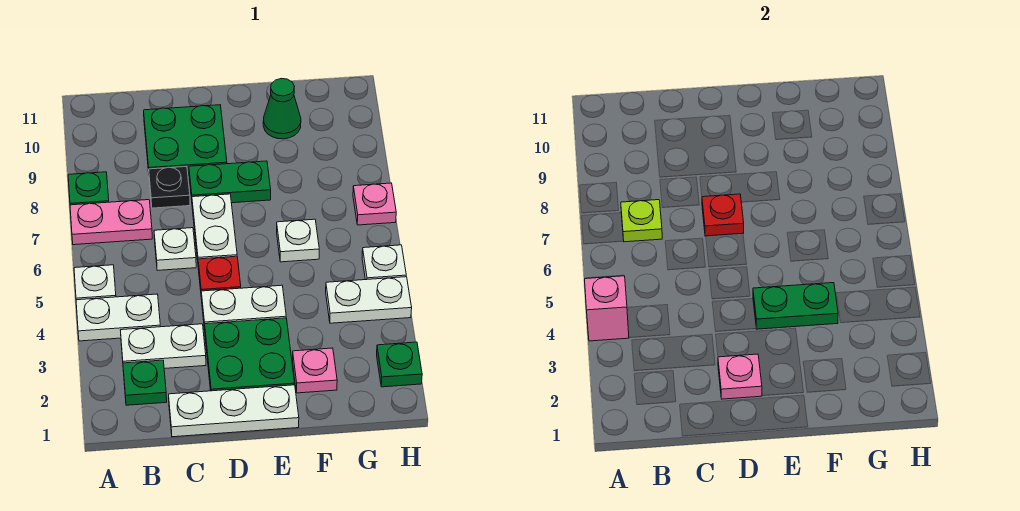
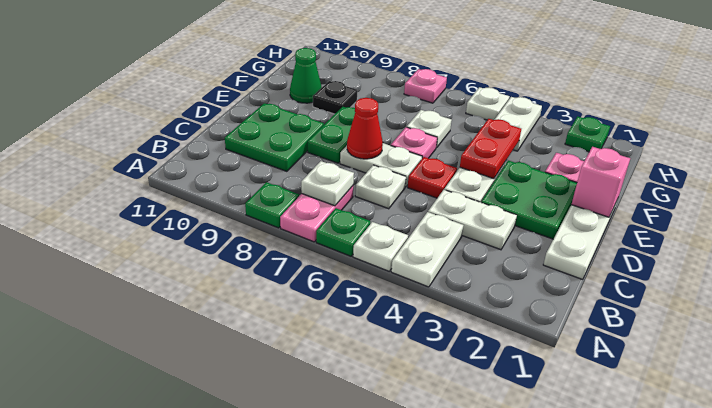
pink 1x1 brick [585,276,629,341] -> pink 1x1 brick moved to [571,147,630,217]
green 1x1 plate [123,360,167,405] -> green 1x1 plate moved to [316,208,370,256]
white 1x2 plate [120,324,206,369] -> white 1x2 plate turned to [428,190,517,250]
lime 1x1 plate [621,200,662,242] -> white 1x1 plate [301,161,354,206]
black 1x1 plate [149,166,190,208] -> black 1x1 plate moved to [313,81,357,114]
pink 1x1 plate [718,354,762,399] -> pink 1x1 plate moved to [391,127,437,159]
red 1x1 plate [702,194,744,236] -> red 1x1 cone [347,98,383,159]
green 1x2 plate [753,283,838,329] -> red 1x2 plate [460,119,521,179]

